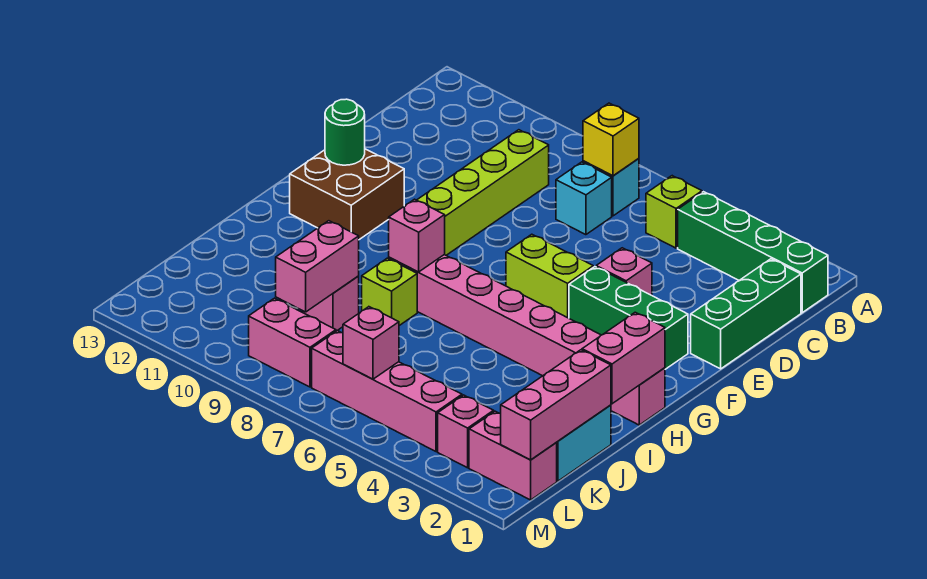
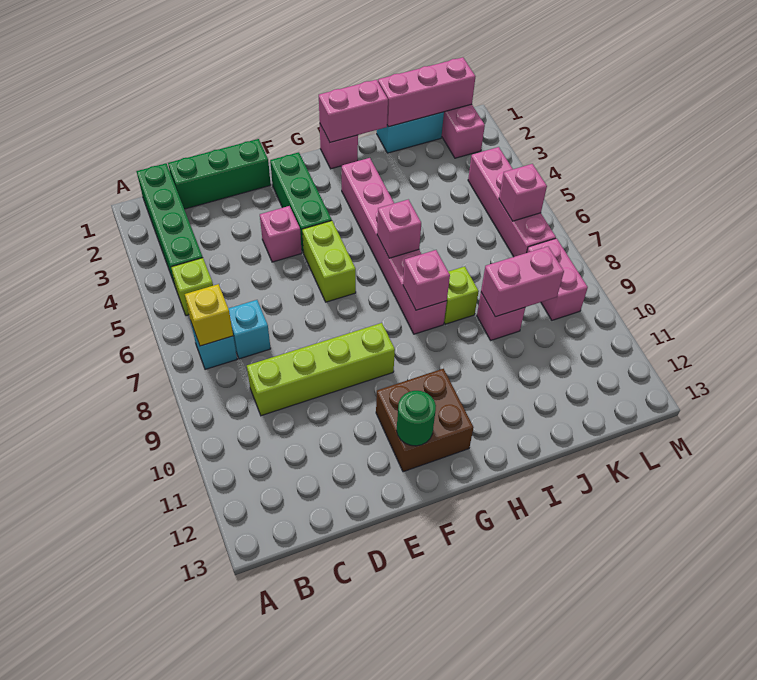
pink 1x1 brick [438,395,494,468] -> pink 1x1 brick moved to [377,199,421,258]

